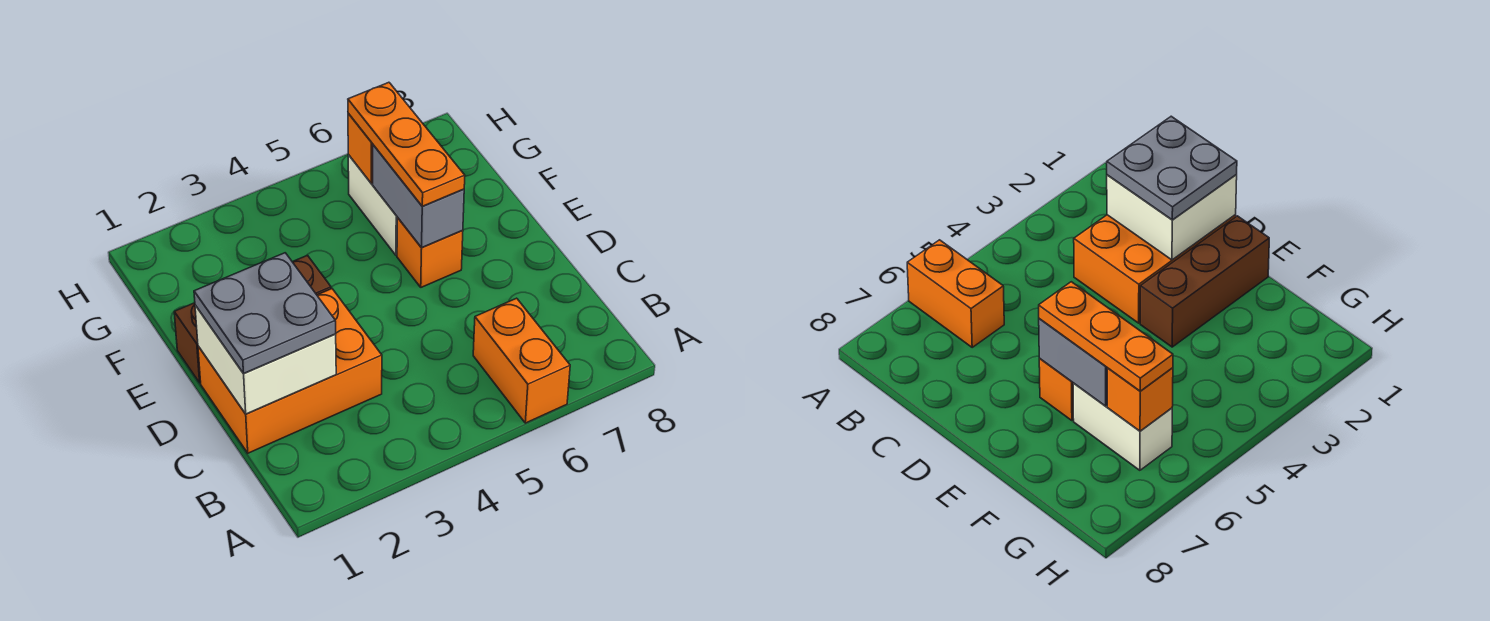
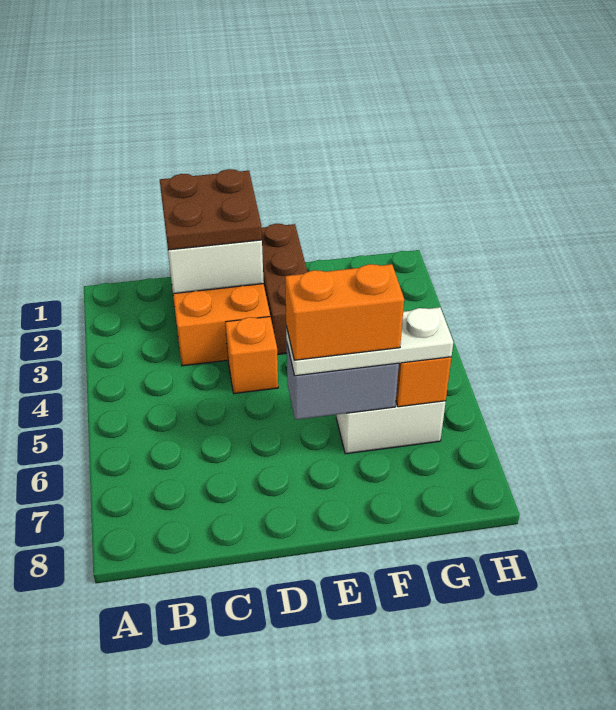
orange 1x2 brick [473,298,570,423] -> orange 1x2 brick moved to [285,264,404,360]
grey 2x2 plate [194,253,336,374] -> brown 2x2 plate [160,169,262,250]
orange 1x1 brick [397,218,463,287] -> orange 1x1 brick moved to [225,317,278,394]
orange 1x3 plate [348,82,465,206] -> white 1x3 plate [286,307,453,376]

